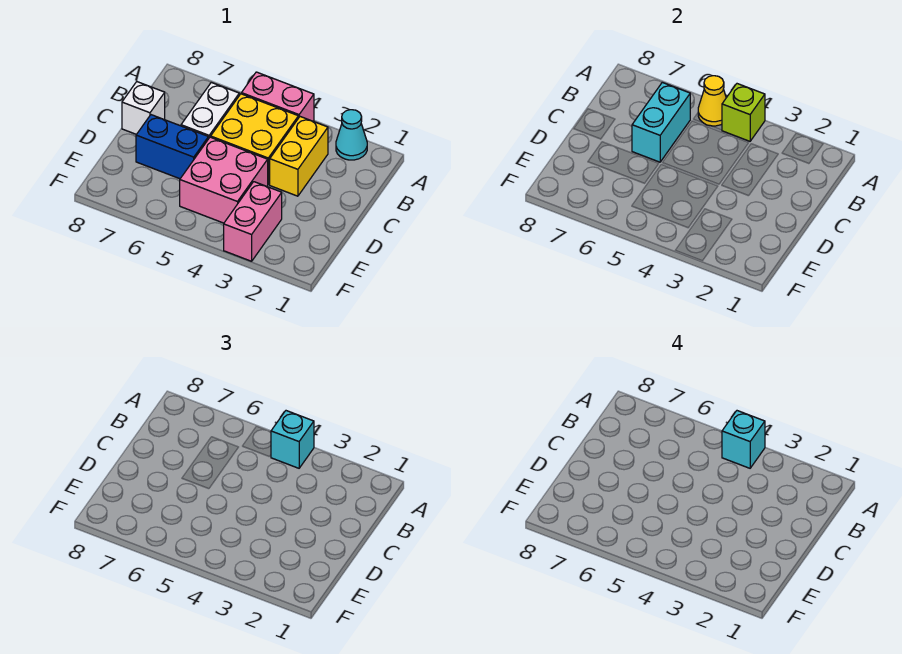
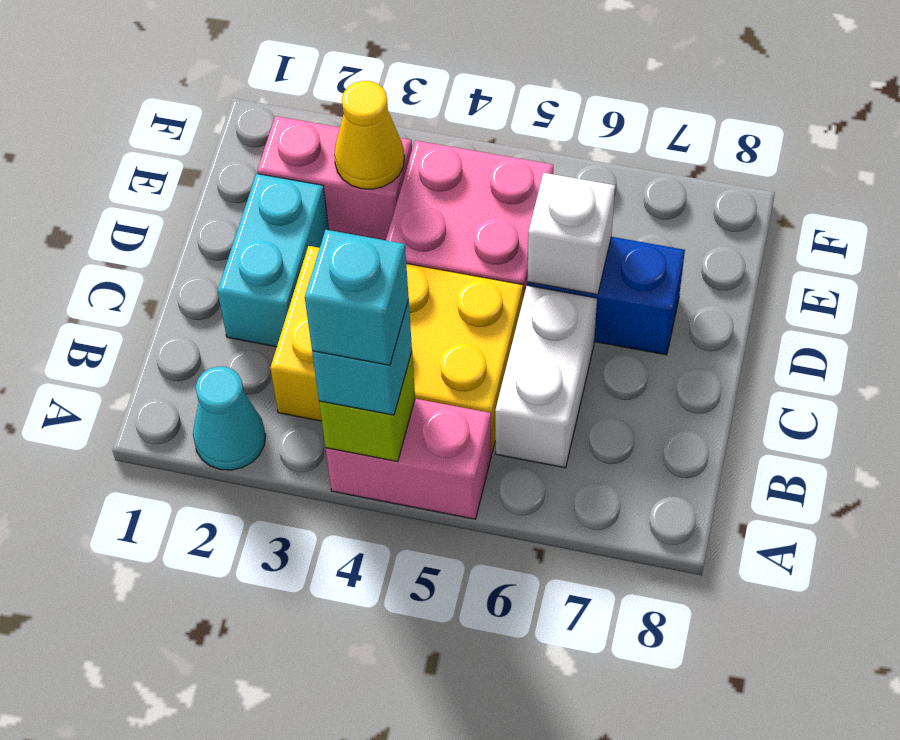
yellow 1x1 cone [698,76,726,126] -> yellow 1x1 cone moved to [334,81,404,189]
cyan 1x2 brick [632,82,690,162] -> cyan 1x2 brick moved to [218,173,329,347]
white 1x1 brick [122,82,165,134] -> white 1x1 brick moved to [527,173,615,295]
pink 1x2 brick [224,182,282,261] -> pink 1x2 brick turned to [257,116,412,240]

